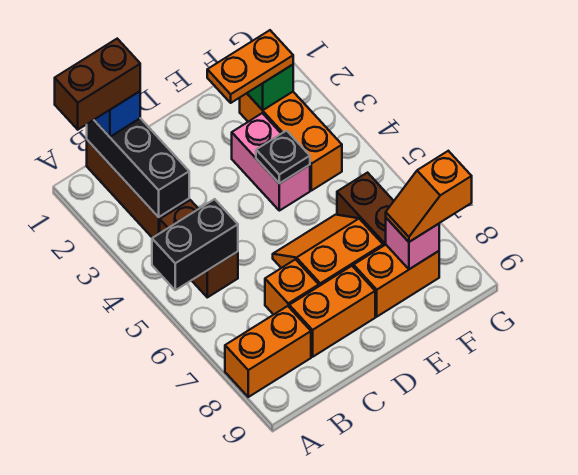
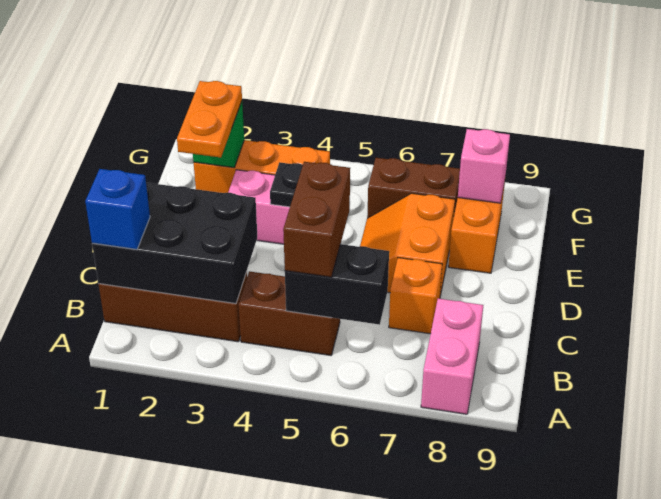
brown 1x2 brick [55,39,140,130] -> brown 1x2 brick moved to [283,162,350,277]
black 1x2 brick [152,199,238,290] -> black 1x2 brick turned to [285,244,389,325]
orange 1x2 brick [225,306,311,397] -> pink 1x2 brick [421,298,483,414]
black 1x3 brick [87,118,189,217] -> black 2x3 brick [92,183,257,304]
orange 1x2 brick [289,266,375,357] -> none
orange 1x2 slope [386,151,472,242] -> none

